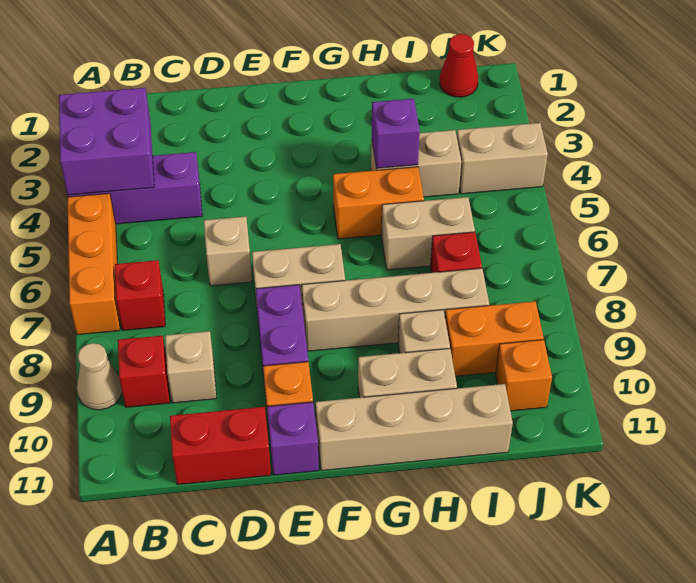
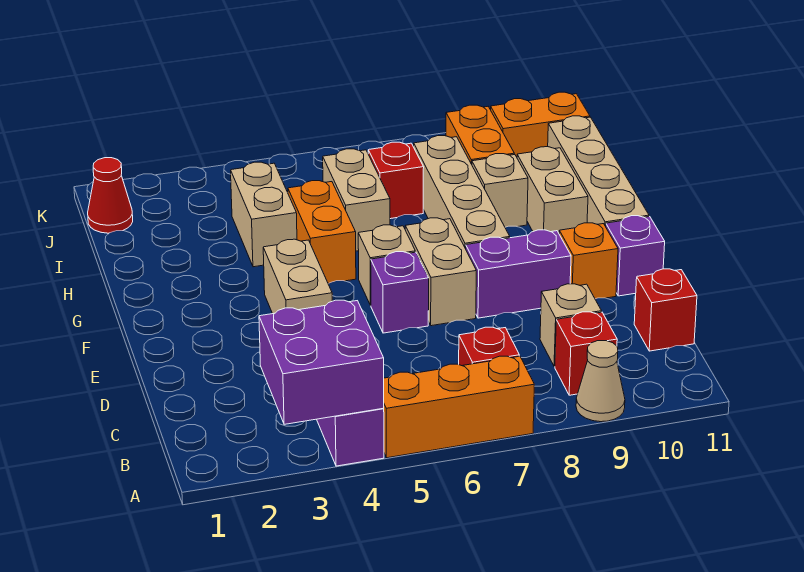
red 1x2 brick [170,407,271,485] -> red 1x1 brick [634,269,697,351]
tan 1x1 brick [204,216,252,286] -> tan 1x1 brick moved to [358,225,415,305]
purple 1x1 brick [372,99,420,168] -> purple 1x1 brick moved to [371,252,429,333]
tan 1x2 brick [457,123,548,194] -> tan 1x2 brick moved to [263,239,332,314]
orange 1x1 brick [496,340,552,411] -> orange 1x2 brick [491,92,590,157]

